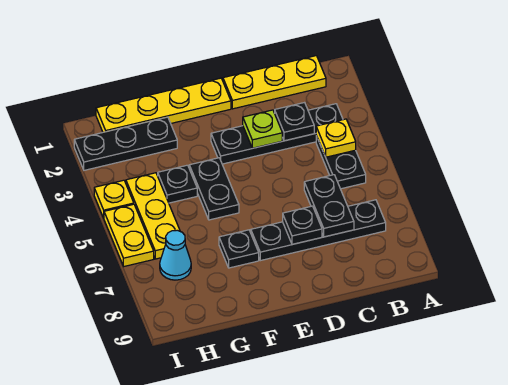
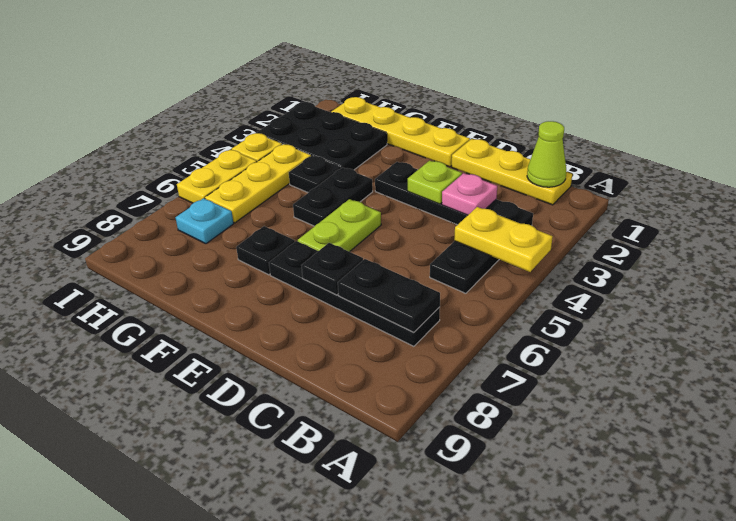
none -> lime 1x1 cone [527,121,566,187]
yellow 1x1 plate [316,119,356,157] -> yellow 1x2 plate [454,207,553,272]
black 1x1 plate [275,103,314,141] -> pink 1x1 plate [442,173,497,215]
black 1x2 plate [304,175,354,237] -> black 1x2 plate turned to [338,259,440,333]
none -> lime 1x2 plate [298,199,381,252]
black 1x3 plate [74,117,177,170] -> black 2x3 plate [257,102,387,170]
cyan 1x1 cone [160,230,191,280] -> cyan 1x1 plate [176,198,234,244]

